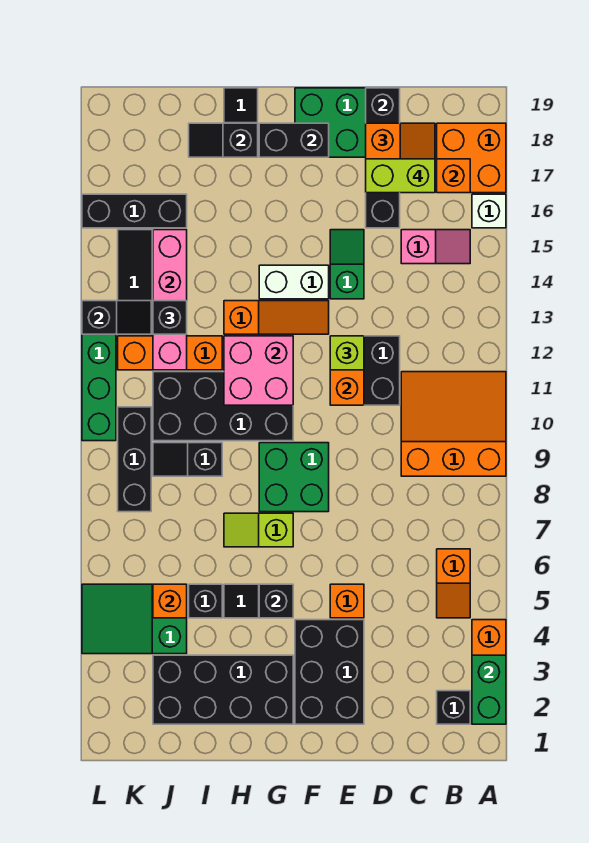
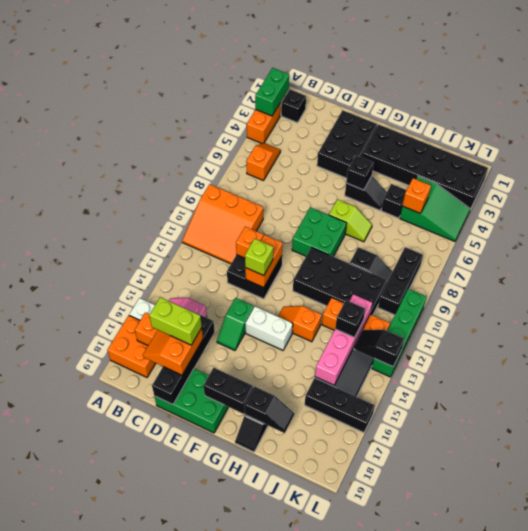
orange 1x1 brick [330,584,364,618] -> orange 1x1 brick moved to [236,227,263,258]
orange 1x3 slope [224,301,329,334] -> orange 1x2 slope [278,306,322,342]
black 2x4 brick [153,655,293,724] -> black 2x6 brick [362,125,488,209]
pink 2x2 brick [224,336,293,405] -> none

